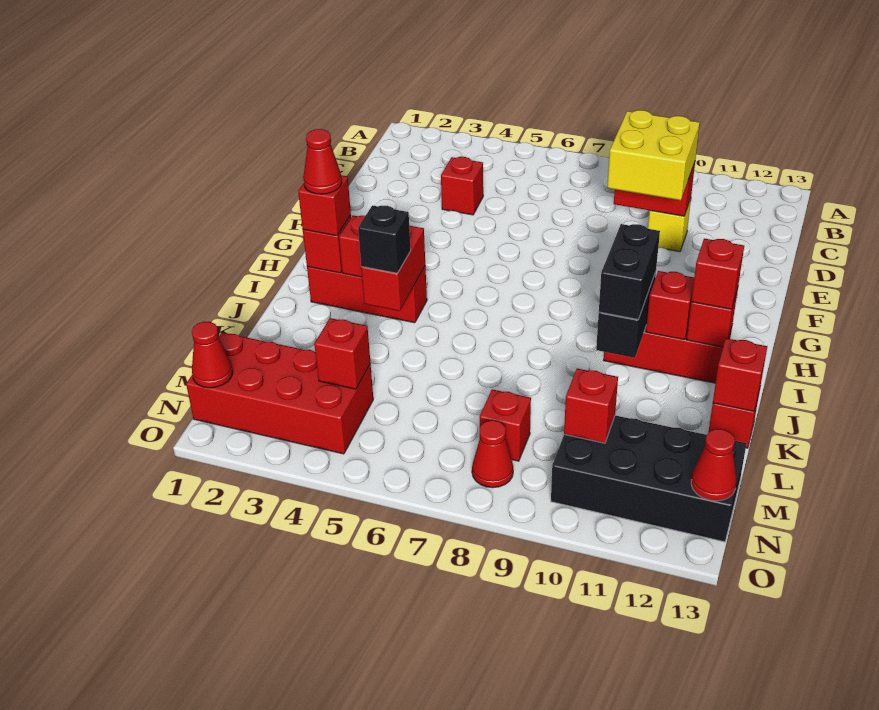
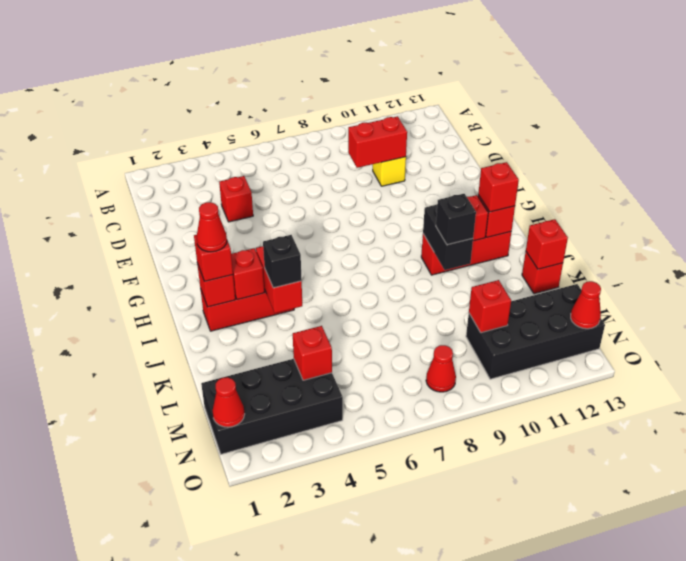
yellow 2x2 brick [607,110,700,200] -> none
black 1x2 brick [599,224,660,319] -> black 1x1 brick [436,194,476,245]
red 2x4 brick [186,332,373,454] -> black 2x4 brick [201,359,343,454]
red 1x1 brick [480,389,531,461] -> none

